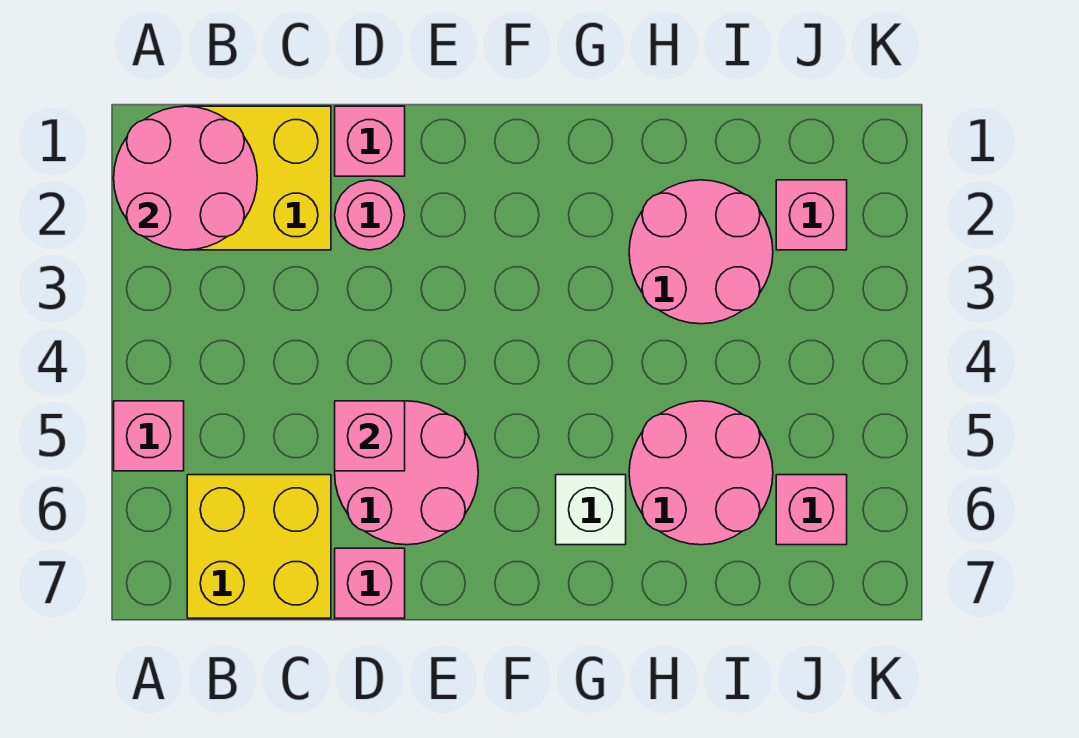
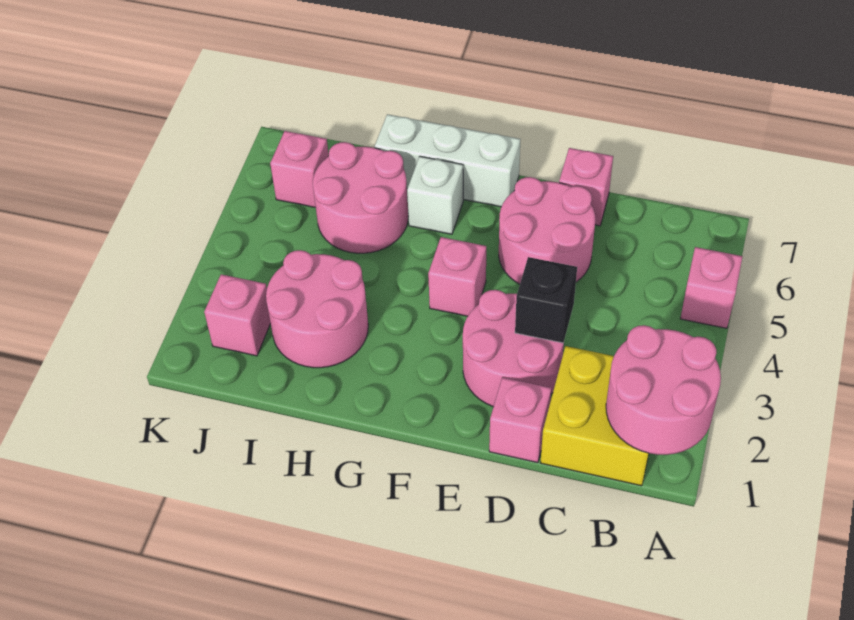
yellow 2x2 brick [187,475,331,618] -> none
pink 1x1 round brick [335,180,405,250] -> pink 2x2 round brick [463,290,564,407]
none -> black 1x1 brick [515,257,577,343]
pink 1x1 brick [335,401,405,471] -> pink 1x1 brick moved to [428,237,486,316]
none -> white 1x3 brick [375,114,520,207]

